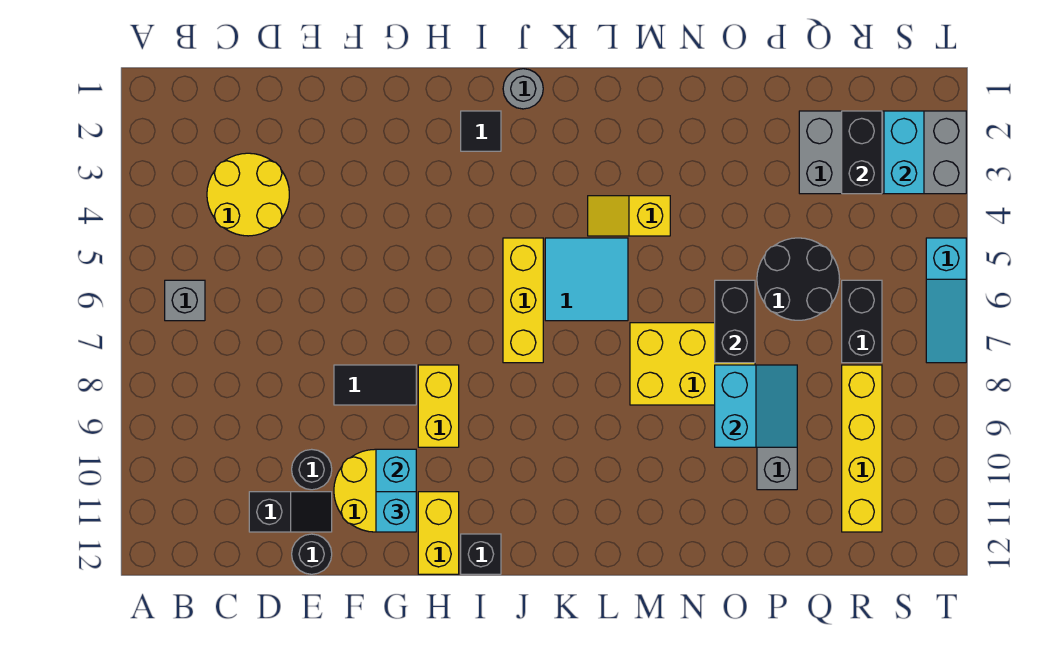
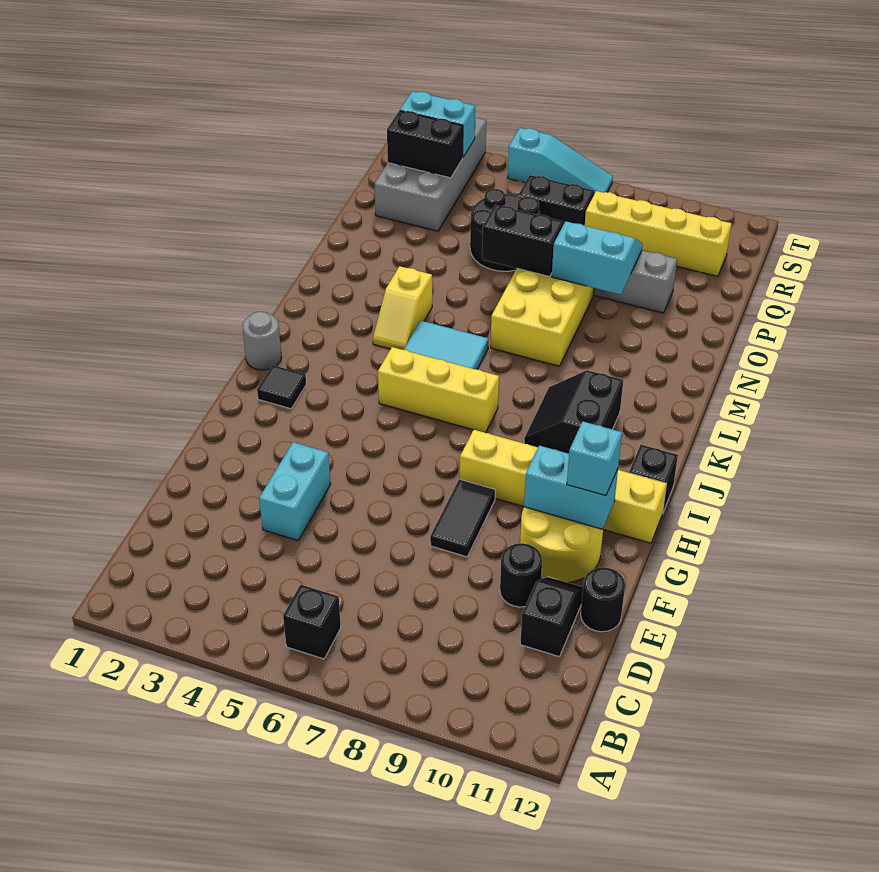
grey 1x1 brick [165,280,205,321] -> black 1x1 brick [283,585,341,659]
yellow 2x2 round brick [207,153,289,236] -> none
none -> cyan 1x2 brick [259,442,331,541]
none -> black 2x2 slope [524,370,623,454]

